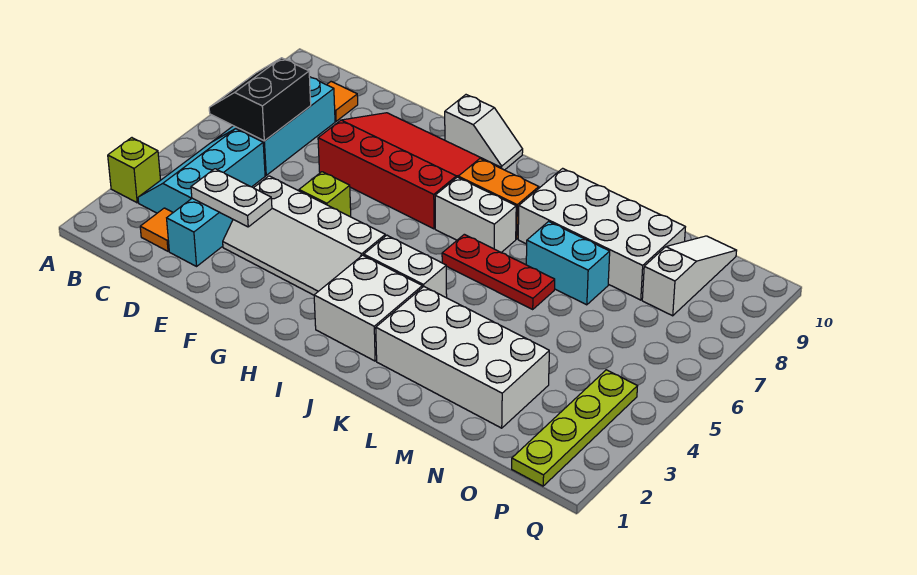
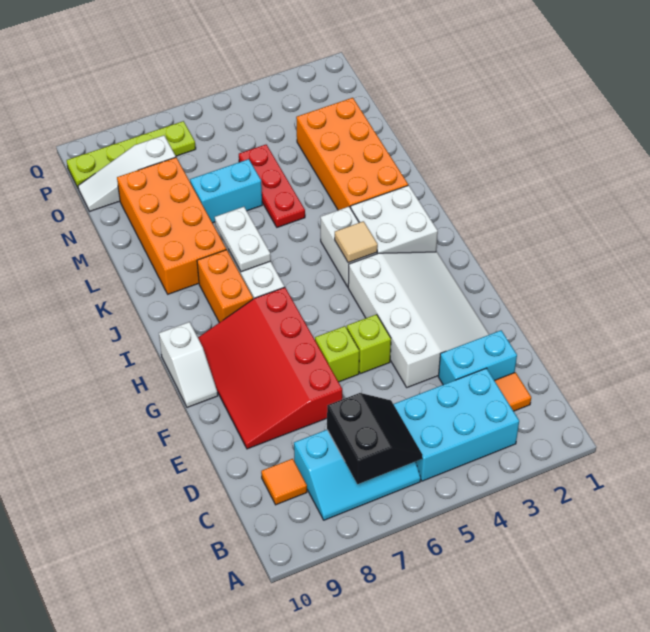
lime 1x1 brick [108,138,161,203] -> lime 1x1 brick moved to [315,326,359,382]
cyan 2x3 slope [138,129,265,213] -> cyan 2x3 brick [394,368,519,481]
black 2x2 slope [209,58,311,141] -> black 2x2 slope turned to [327,393,422,484]
white 1x2 plate [191,169,272,227] -> white 1x2 plate moved to [215,207,271,272]
white 2x4 slope [223,176,385,295] -> white 3x4 slope [348,252,489,387]
white 1x2 slope [445,95,523,170] -> white 1x2 slope turned to [159,322,218,407]
none -> tan 1x1 tile [335,221,378,263]
red 1x3 plate [442,234,555,309] -> red 1x3 plate moved to [239,145,305,227]
white 2x4 brick [376,287,549,428] -> orange 2x4 brick [296,98,408,210]
white 2x4 brick [518,168,685,300] -> orange 2x4 brick [117,157,226,294]
cyan 1x2 brick [526,222,610,305] -> cyan 1x2 brick turned to [190,159,262,223]
lime 1x4 plate [512,370,637,486] -> lime 1x4 plate moved to [67,121,196,188]

